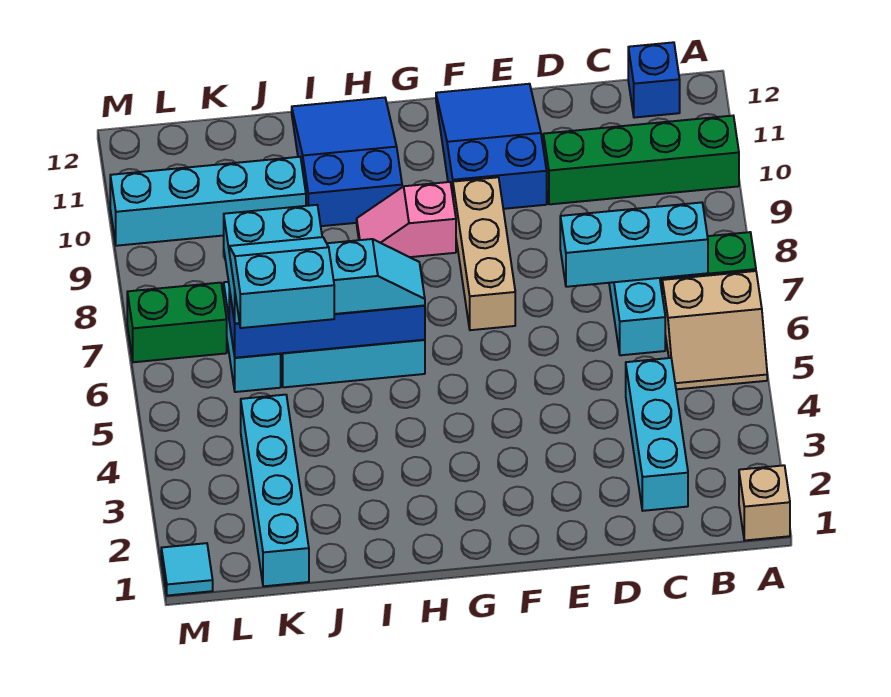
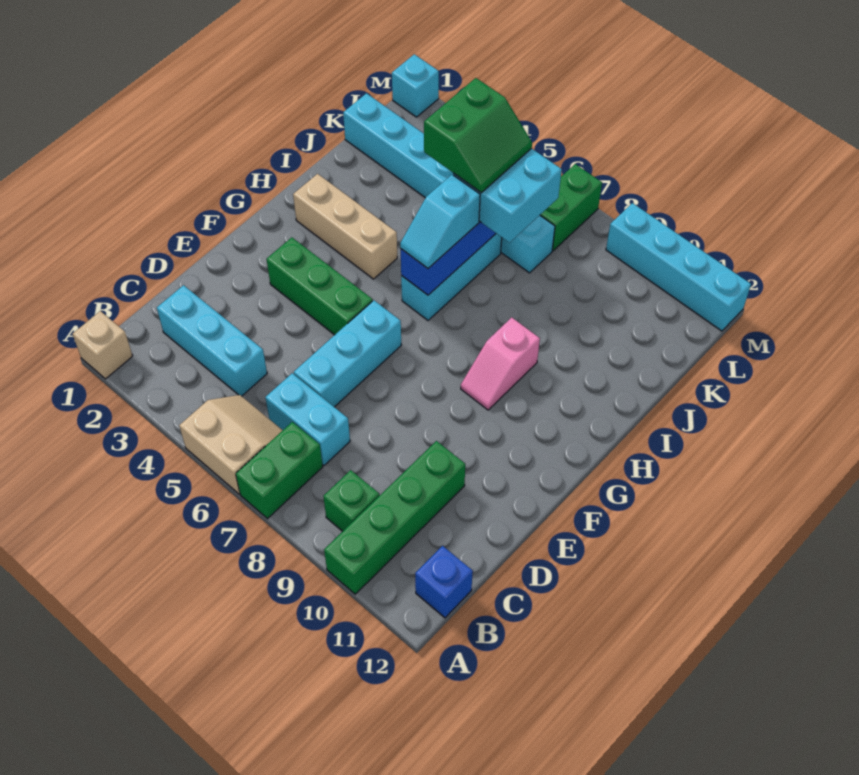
tan 2x2 slope [662,271,767,389] -> tan 2x2 slope turned to [179,395,283,494]
cyan 1x3 brick [560,202,708,287] -> cyan 1x3 brick moved to [294,300,401,407]
none -> green 1x1 brick [323,470,379,531]
blue 2x3 slope [436,84,547,209] -> none
none -> green 1x3 brick [267,238,373,335]
tan 1x3 brick [453,177,515,330] -> tan 1x3 brick moved to [293,174,397,279]
pink 1x2 slope [357,182,456,257] -> pink 1x2 slope turned to [461,317,540,410]
blue 2x3 slope [292,98,402,226] -> none
cyan 2x2 slope [229,237,334,328] -> green 2x2 slope [424,78,532,193]
cyan 1x4 brick [110,157,306,246] -> cyan 1x4 brick turned to [606,203,751,331]
cyan 1x1 tile [161,543,213,596] -> cyan 1x1 brick [392,54,439,117]

